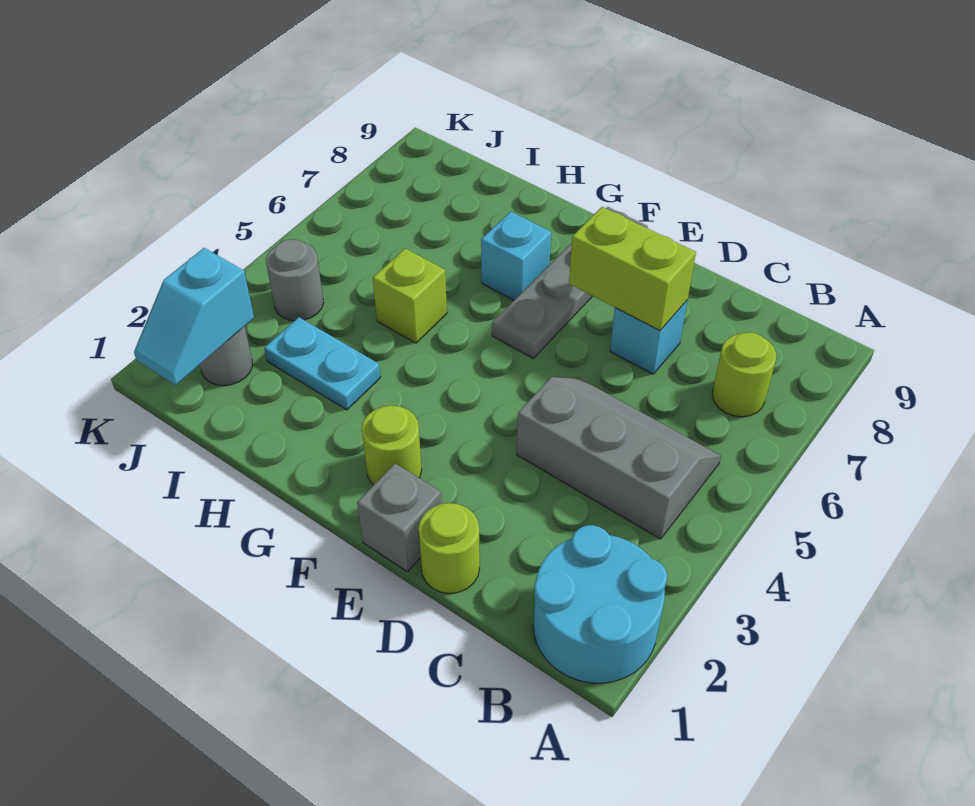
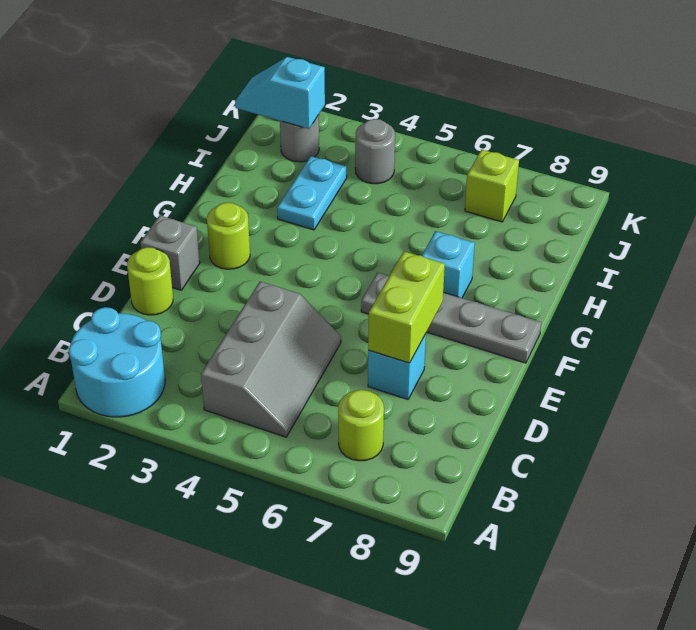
lime 1x1 brick [373,248,447,343] -> lime 1x1 brick moved to [465,150,519,222]

